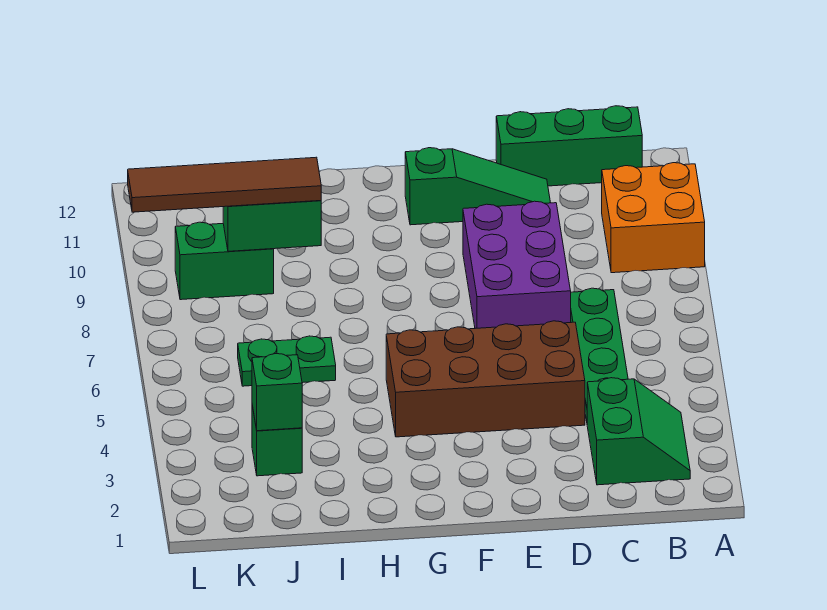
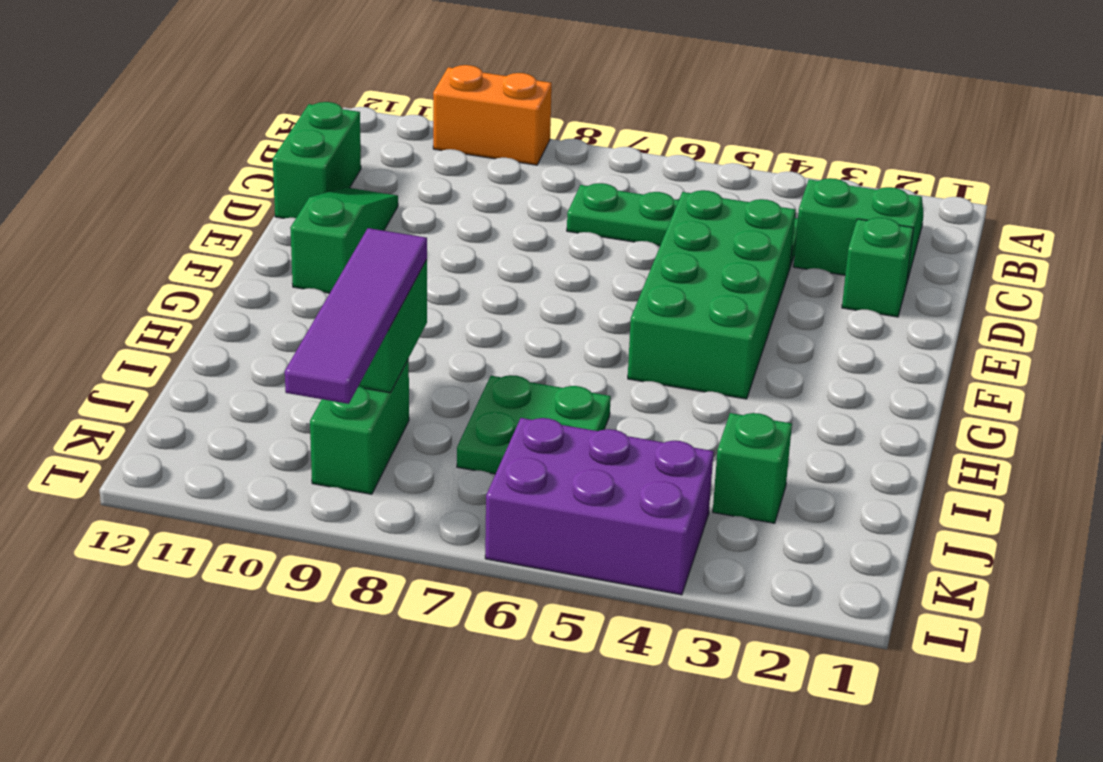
orange 2x2 brick [602,163,705,273] -> orange 1x2 brick [433,65,552,165]
green 1x3 brick [496,106,642,186] -> green 1x2 brick [273,102,361,218]
brown 2x4 brick [386,321,585,437] -> green 2x4 brick [628,190,795,399]
purple 2x3 brick [463,201,571,328] -> purple 2x3 brick moved to [485,418,714,595]
green 1x2 plate [238,336,336,386] -> green 2x2 plate [457,375,611,474]
brown 1x4 tile [128,157,321,212] -> purple 1x4 tile [285,228,427,404]
green 1x1 brick [252,354,302,431] -> green 1x1 brick moved to [842,218,913,317]

